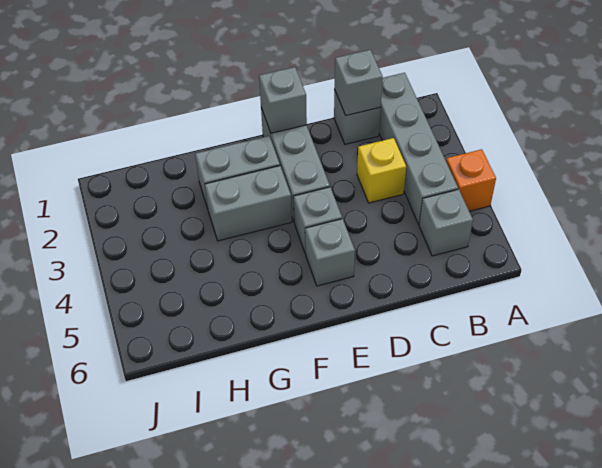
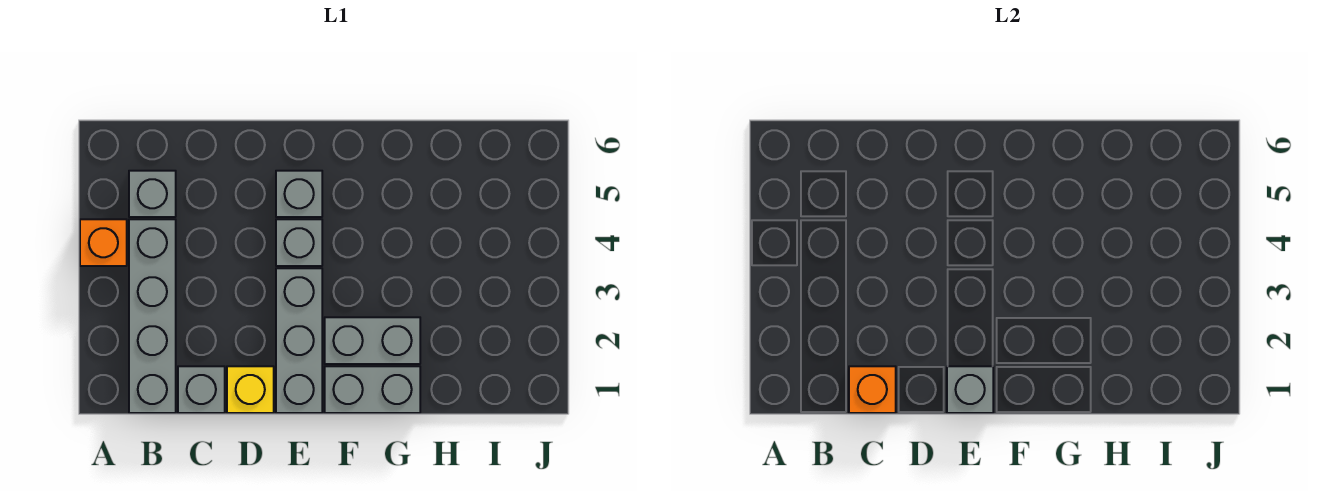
grey 1x1 brick [334,50,383,115] -> orange 1x1 brick [849,366,896,413]
yellow 1x1 brick [357,138,406,203] -> yellow 1x1 brick moved to [227,366,274,413]
grey 1x2 brick [205,166,292,241] -> grey 1x2 brick moved to [325,366,420,413]

